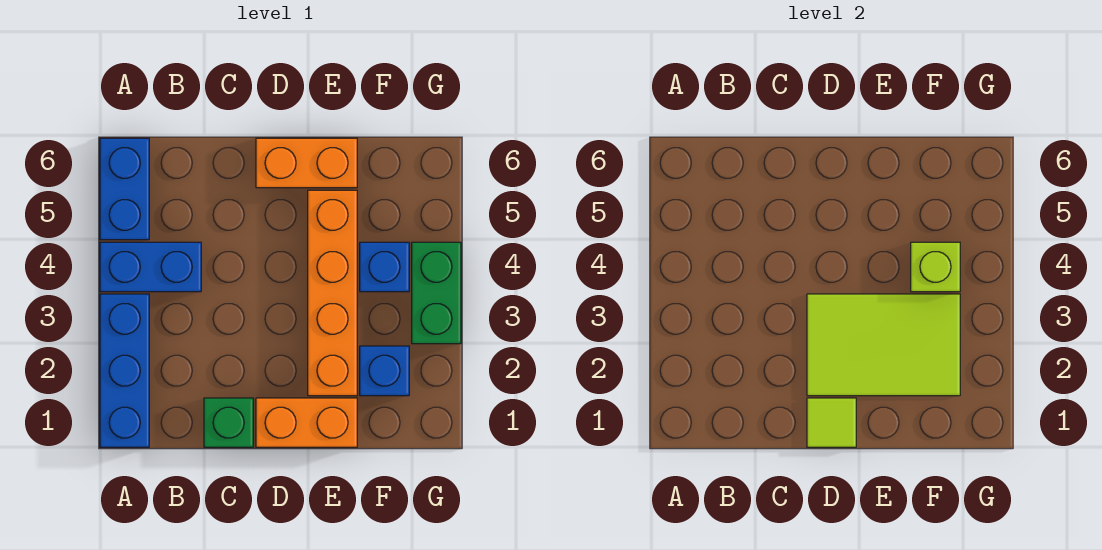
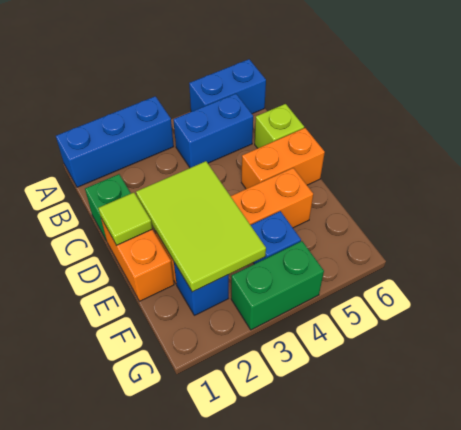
blue 1x2 brick [100,242,201,292] -> blue 1x2 brick turned to [173,94,253,168]
orange 1x2 brick [256,138,357,188] -> orange 1x2 brick turned to [242,128,325,189]
lime 1x1 brick [911,242,960,292] -> lime 1x1 brick moved to [255,104,304,148]

